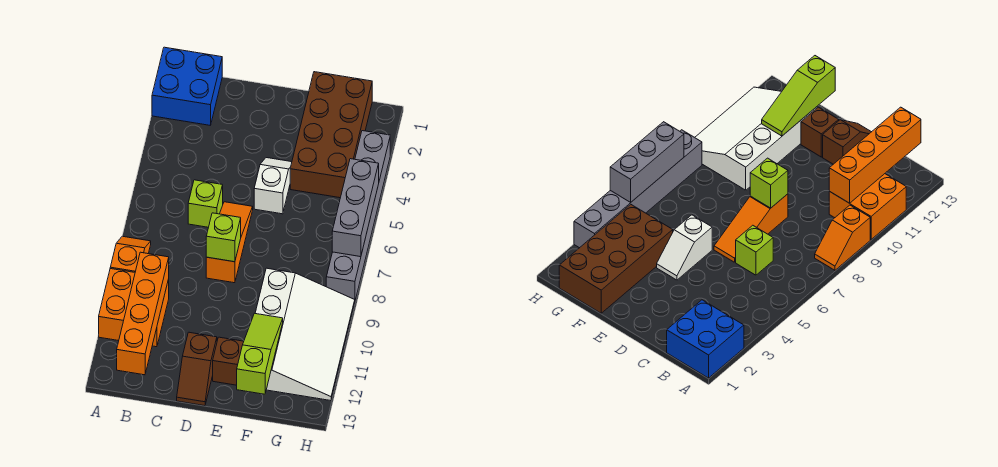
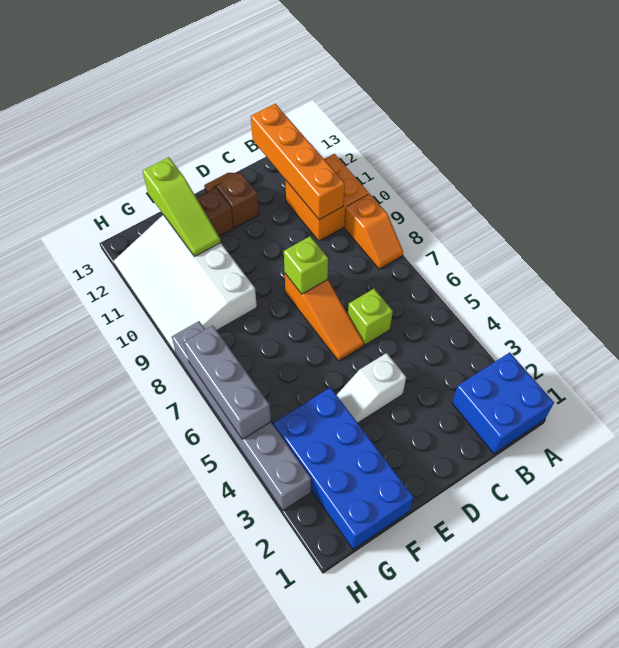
white 1x2 slope [254,158,292,214] -> white 1x2 slope turned to [337,353,406,423]
brown 2x4 brick [290,72,372,198] -> blue 2x4 brick [274,388,414,549]

